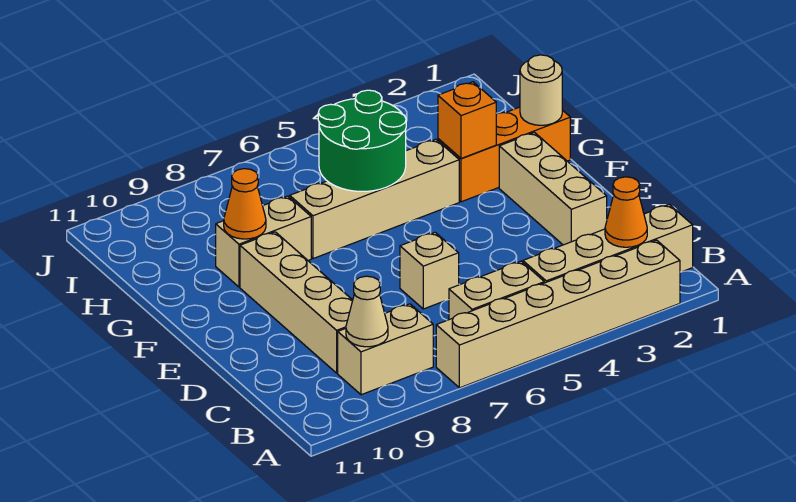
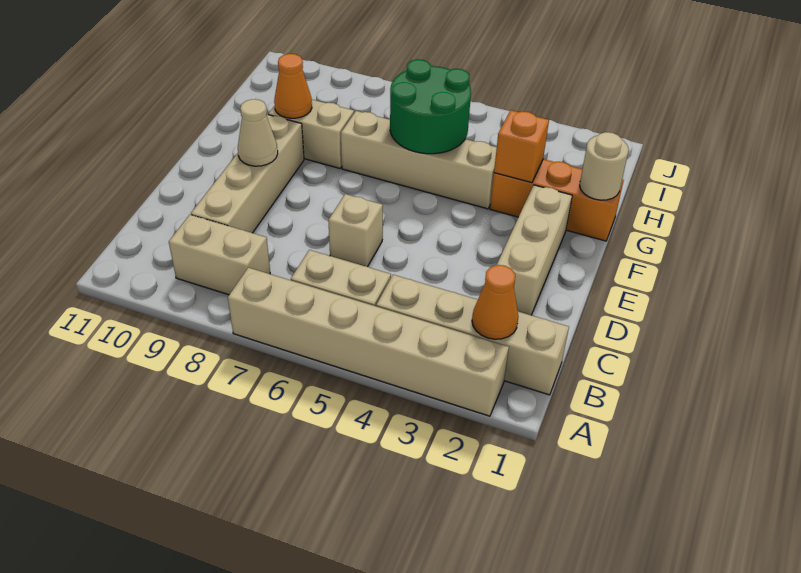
tan 1x1 cone [346,276,388,347] -> tan 1x1 cone moved to [238,99,278,166]

